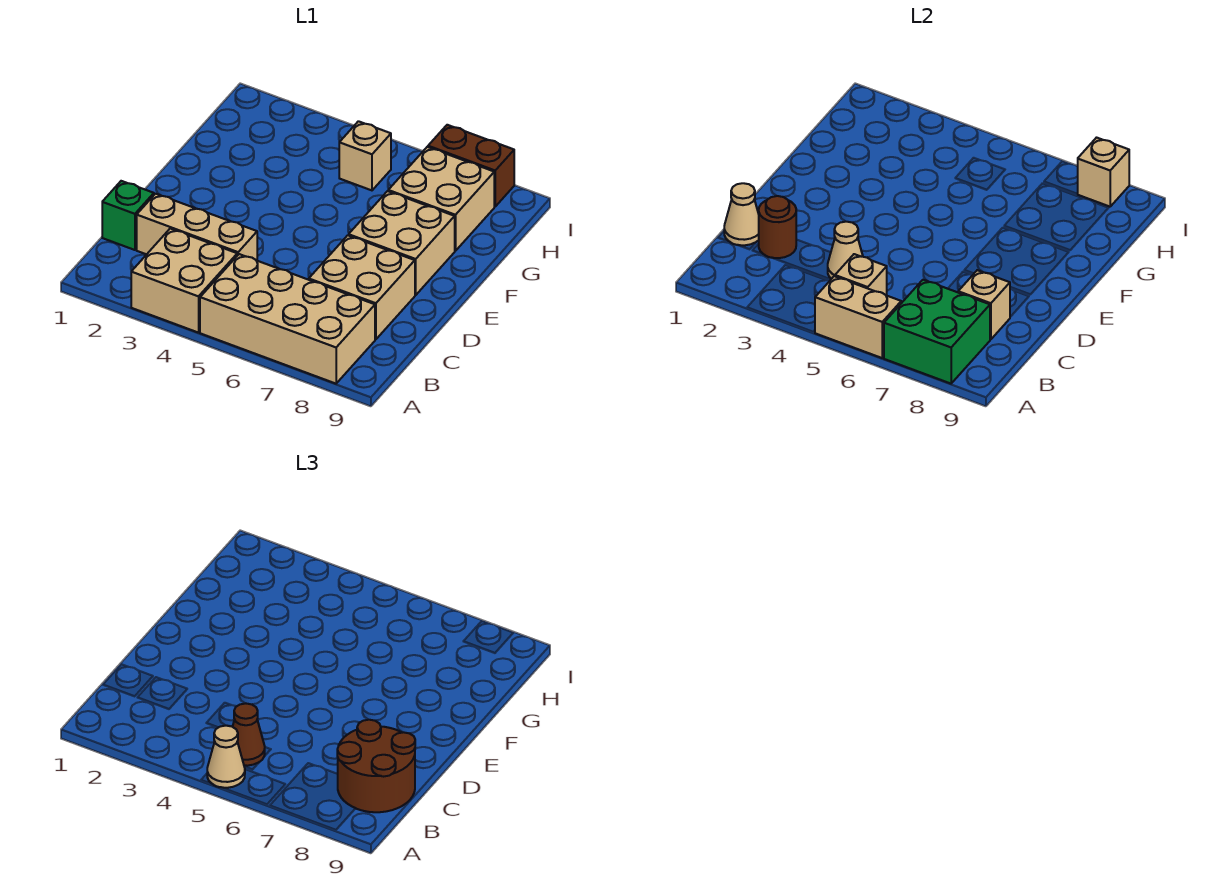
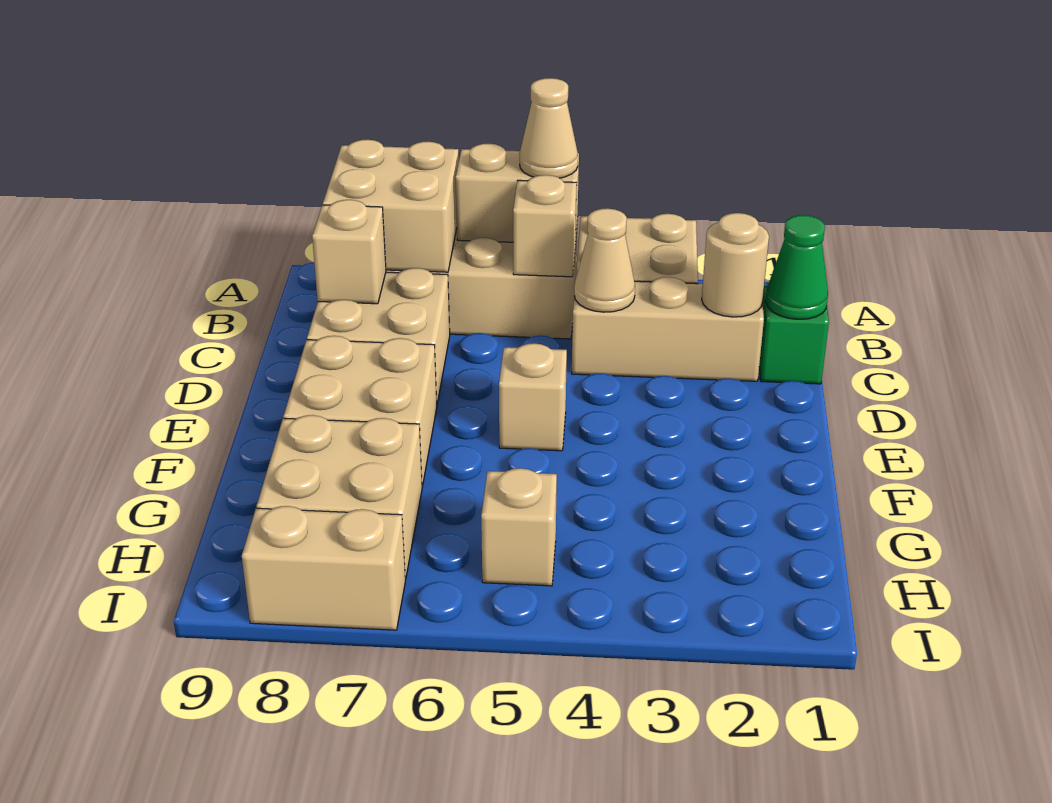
green 2x2 brick [884,280,990,384] -> tan 2x2 brick [323,140,459,272]
brown 1x1 cone [233,703,265,766] -> none
brown 2x2 round brick [337,720,415,812] -> none
tan 1x1 cone [724,183,759,245] -> green 1x1 cone [766,215,828,319]
brown 1x1 round brick [759,196,796,258] -> tan 1x1 round brick [702,213,769,317]
brown 1x2 brick [428,125,514,207] -> tan 1x2 brick [242,506,405,630]
tan 1x1 brick [1078,138,1129,207] -> tan 1x1 brick moved to [499,343,567,451]

